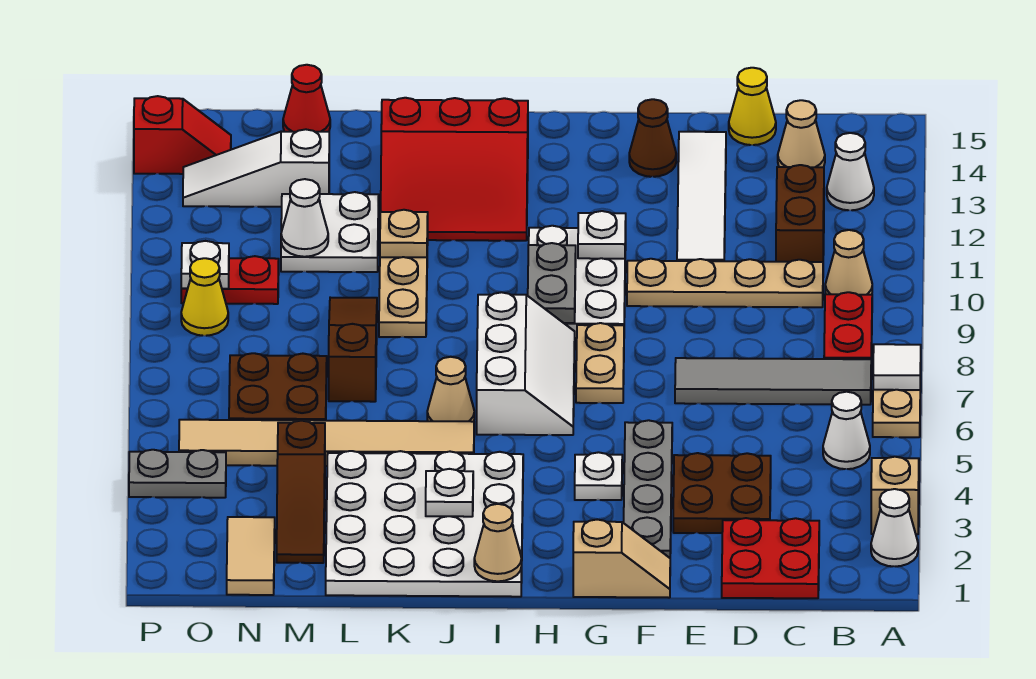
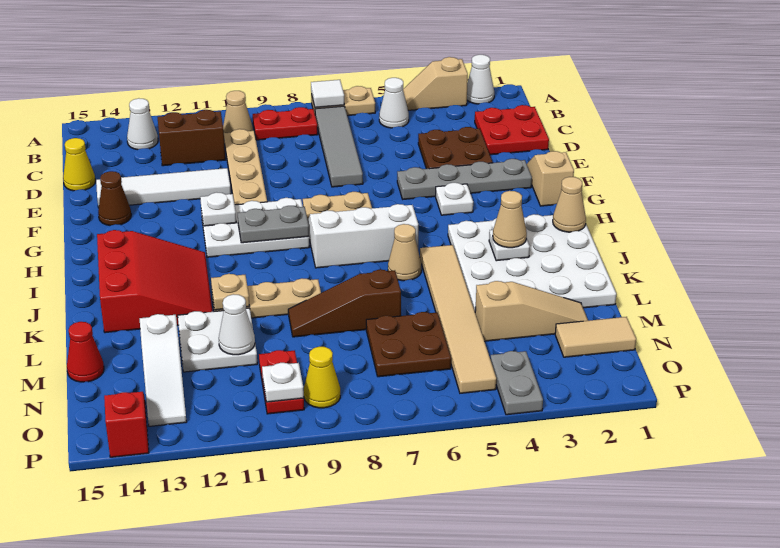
tan 1x1 cone [778,100,825,167] -> tan 1x1 cone moved to [493,191,527,248]
brown 1x3 slope [277,421,325,563] -> tan 1x3 slope [475,281,588,341]

